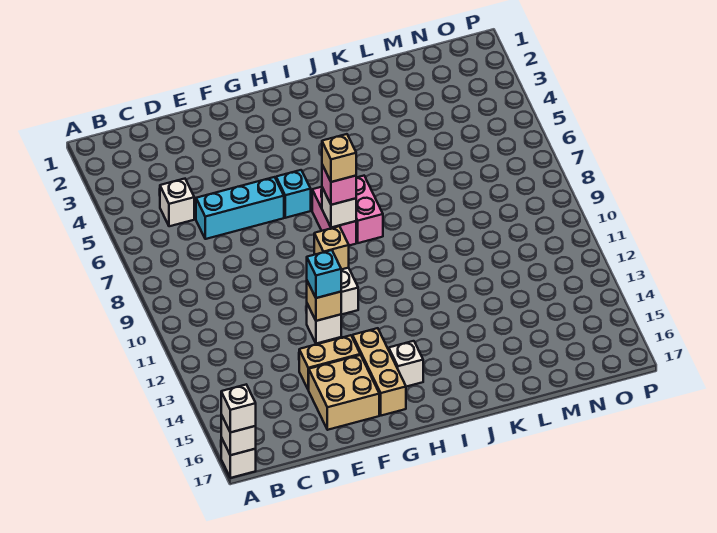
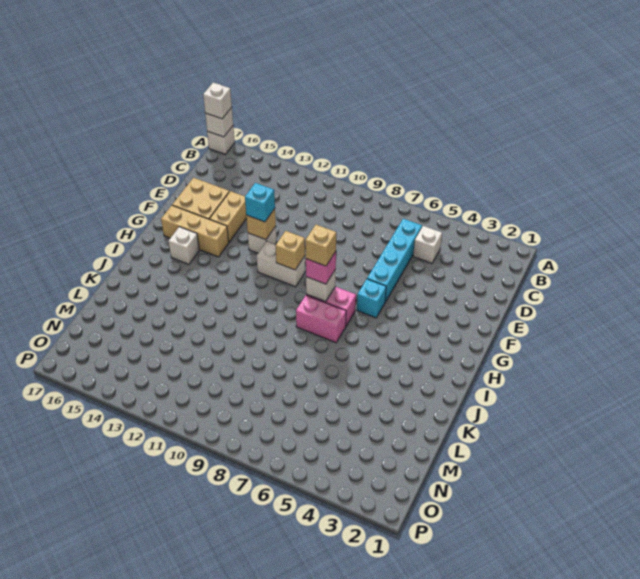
cyan 1x3 brick [196,177,284,239] -> cyan 1x4 brick [367,219,422,302]

